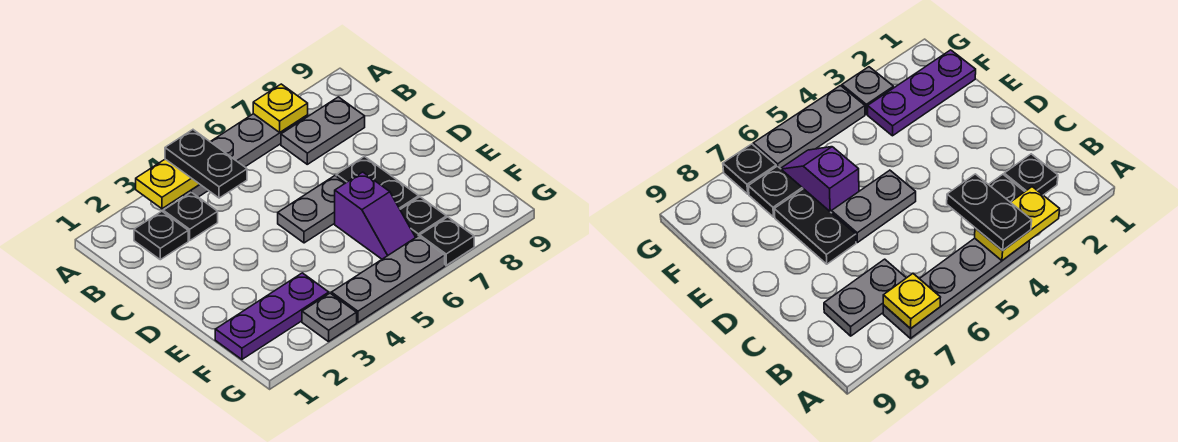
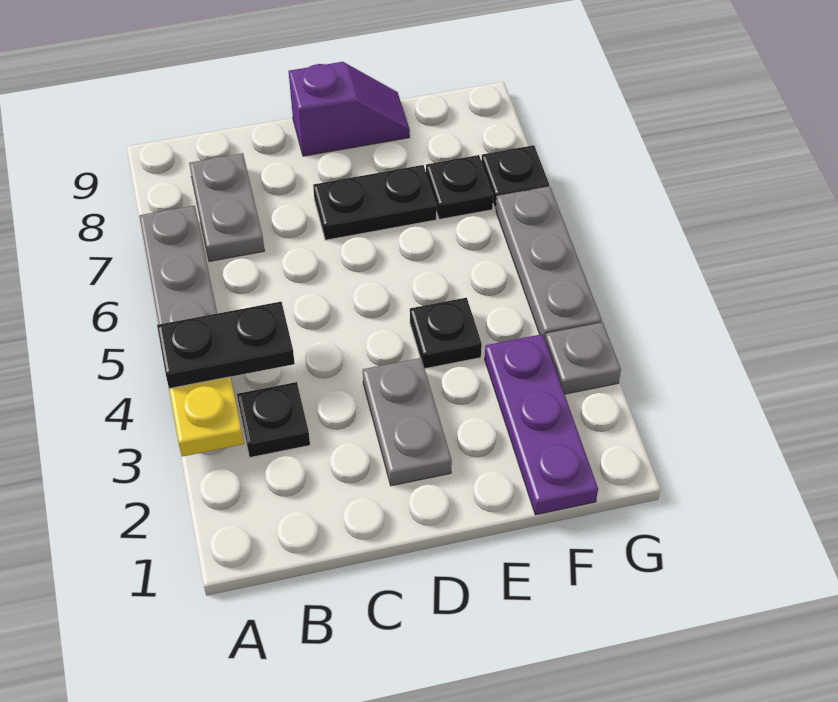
yellow 1x1 plate [253,84,308,132] -> none
black 1x1 plate [134,211,188,260] -> black 1x1 plate moved to [410,298,482,369]
grey 1x2 plate [278,176,345,243] -> grey 1x2 plate moved to [363,358,452,486]
purple 1x2 slope [335,172,416,259] -> purple 1x2 slope moved to [289,62,410,156]

